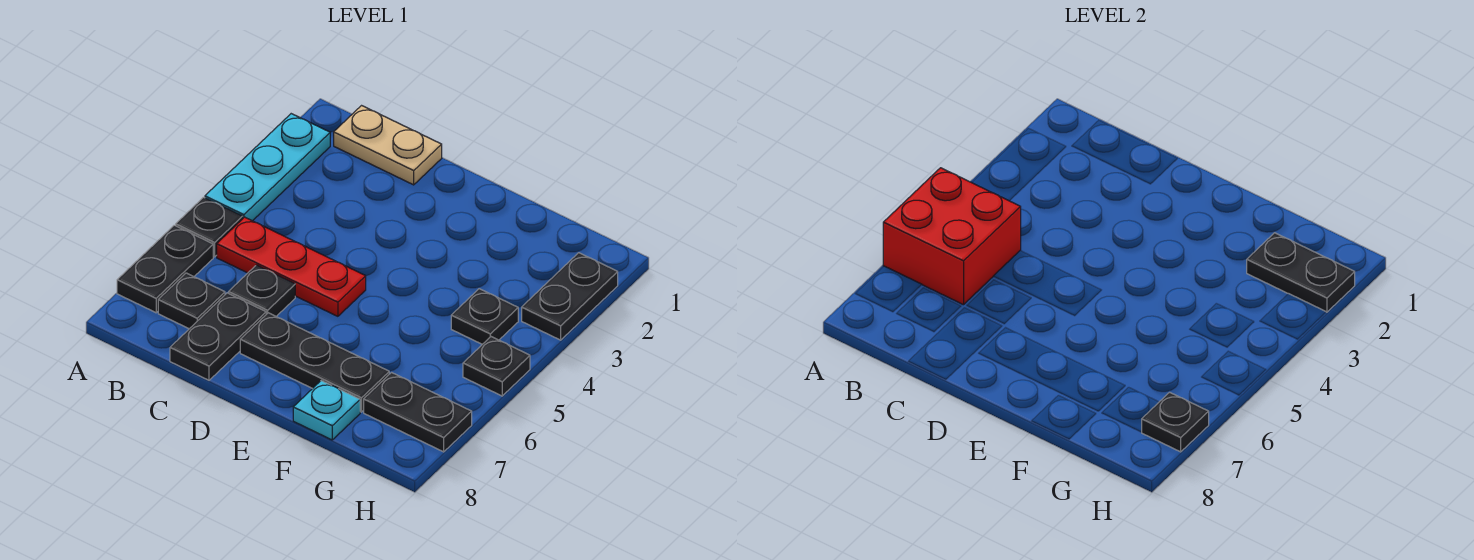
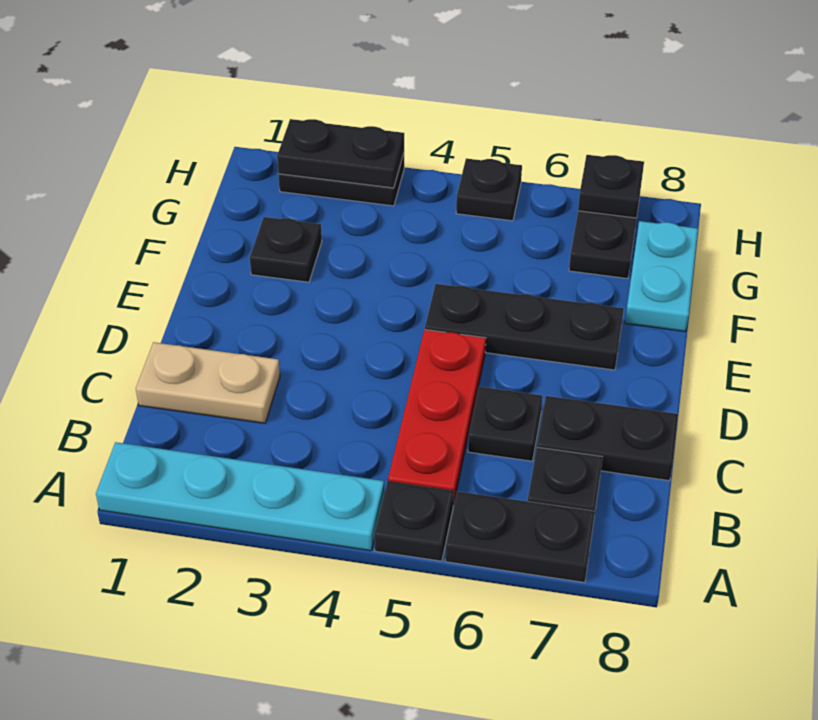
cyan 1x3 plate [205,114,330,221] -> cyan 1x4 plate [96,442,384,551]
red 2x2 brick [883,168,1021,305] -> none
tan 1x2 plate [334,106,442,185] -> tan 1x2 plate turned to [136,342,280,423]
black 1x3 plate [240,313,389,412] -> black 1x3 plate turned to [425,284,624,370]
cyan 1x1 plate [293,381,360,440] -> cyan 1x2 plate [625,221,698,332]
black 1x2 plate [1247,233,1355,312] -> black 1x2 plate turned to [277,119,404,188]
black 1x1 plate [451,289,518,344] -> black 1x1 plate moved to [250,217,322,282]

